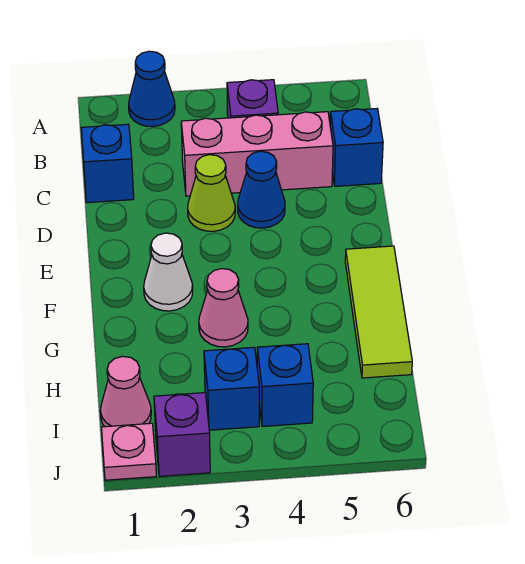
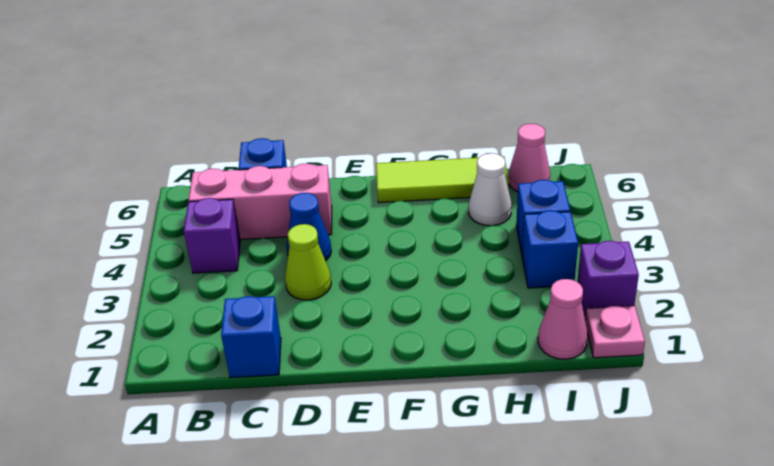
blue 1x1 cone [129,51,175,127] -> none
pink 1x3 brick [181,112,333,196] -> pink 1x3 brick turned to [189,164,332,239]
white 1x1 cone [144,233,193,311] -> white 1x1 cone moved to [469,153,512,226]
pink 1x1 cone [199,269,248,347] -> pink 1x1 cone moved to [508,124,550,192]

